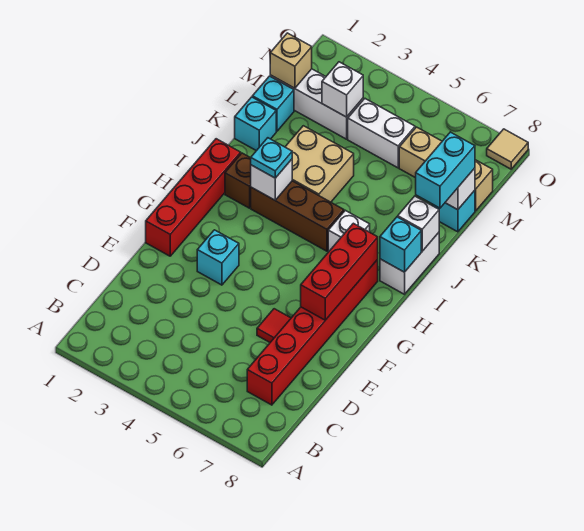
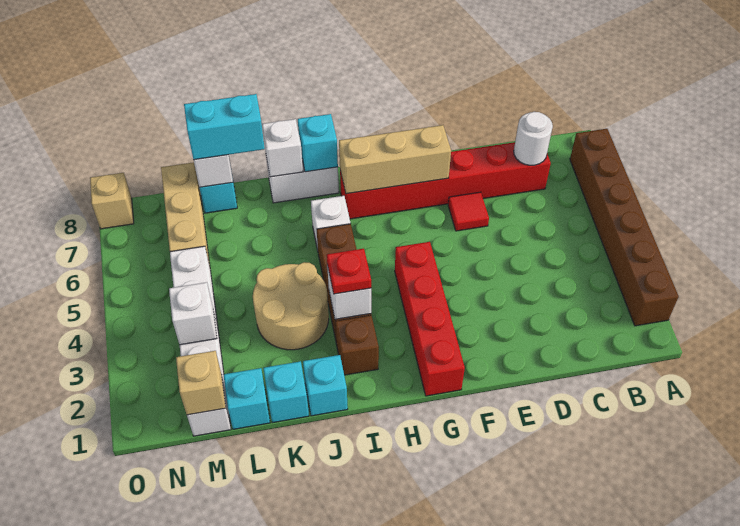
none -> brown 1x6 brick [570,129,679,326]
none -> white 1x1 round brick [514,112,553,165]
red 1x4 brick [146,139,241,256] -> red 1x4 brick turned to [395,242,465,396]
cyan 1x1 brick [197,230,239,285] -> cyan 1x1 brick moved to [303,355,348,416]
red 1x3 brick [301,223,378,320] -> tan 1x3 brick [339,125,451,194]
cyan 1x1 plate [251,138,292,178] -> red 1x1 plate [327,249,371,294]
tan 2x2 brick [285,126,354,202] -> tan 2x2 round brick [253,262,329,350]
tan 1x1 tile [487,129,528,169] -> tan 1x1 brick [90,173,134,229]

